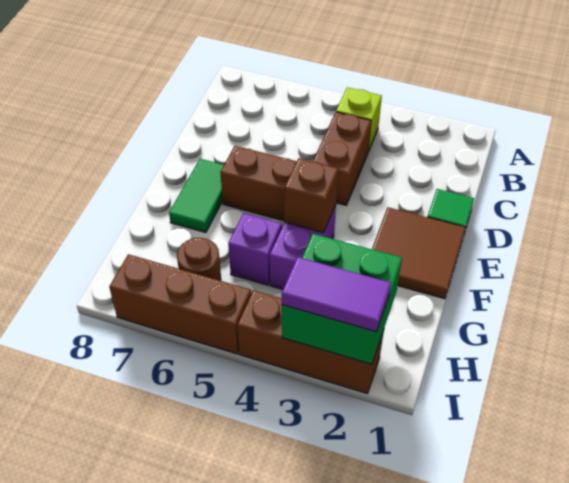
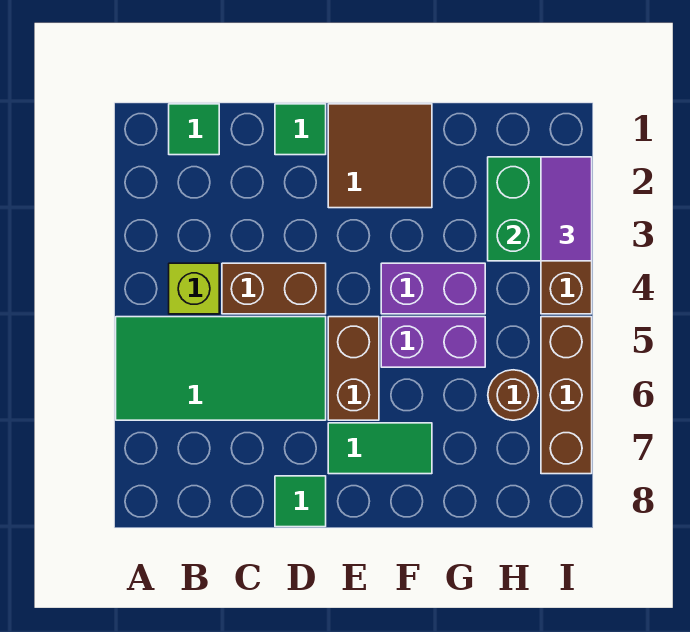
none -> green 2x4 tile [116,317,326,420]
none -> green 1x1 tile [169,104,219,155]
none -> green 1x1 tile [275,476,326,527]
brown 1x1 brick [284,158,338,233] -> none
purple 1x1 brick [228,213,282,285] -> purple 1x2 brick [381,317,485,367]

